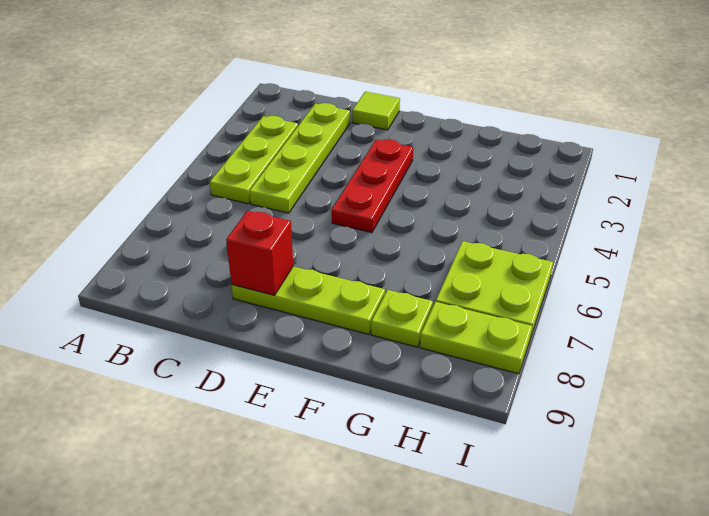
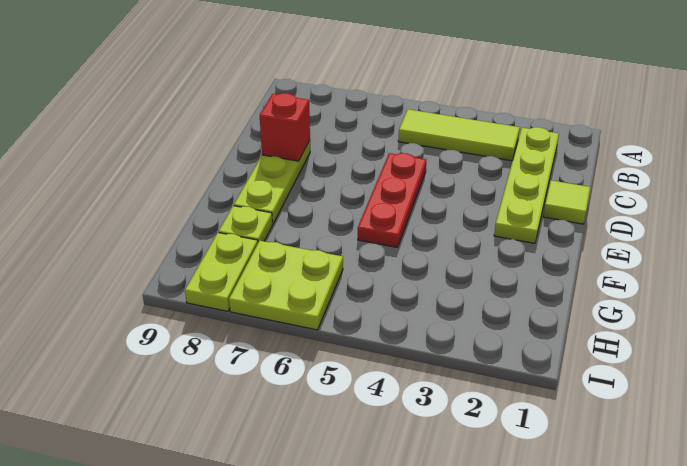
lime 1x3 plate [210,116,298,204] -> lime 1x3 tile [398,109,520,161]
lime 1x4 plate [249,103,350,213] -> lime 1x4 plate turned to [494,127,559,243]
red 1x3 plate [332,139,413,233] -> red 1x3 plate turned to [358,153,426,247]

